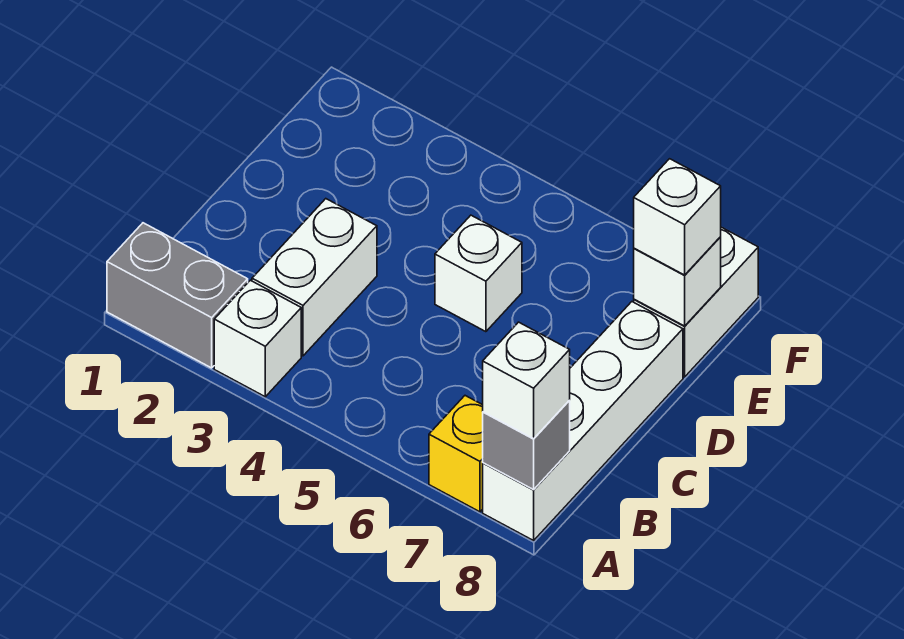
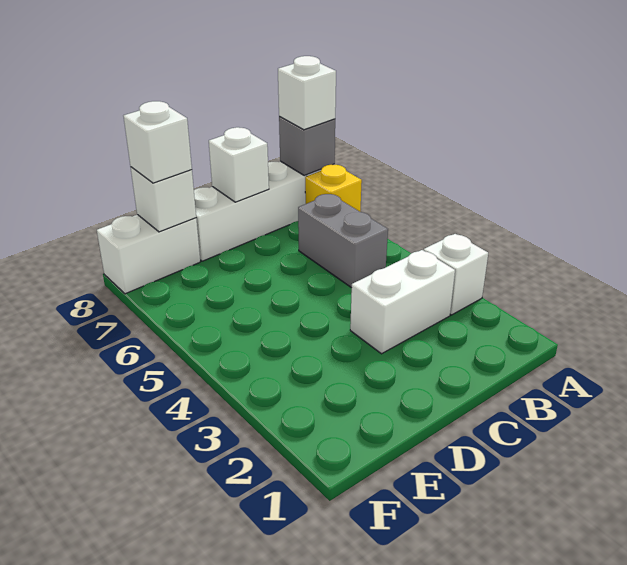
grey 1x2 brick [107,223,248,368] -> grey 1x2 brick moved to [298,194,388,288]
white 1x1 brick [435,215,522,332] -> white 1x1 brick moved to [209,127,269,202]

